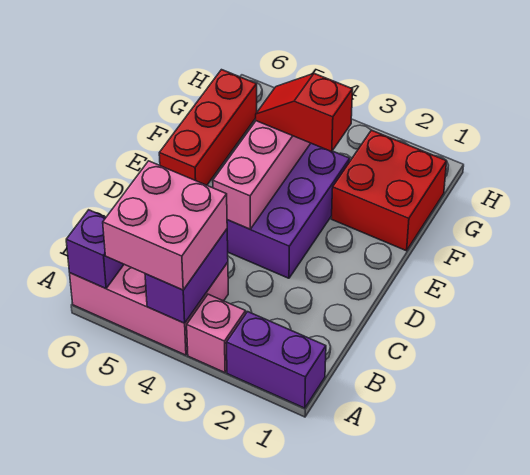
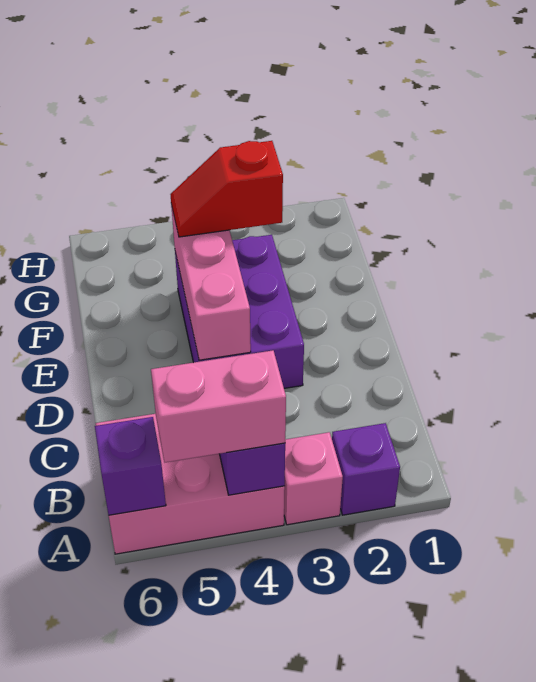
purple 1x2 brick [226,312,326,408] -> purple 1x1 brick [332,423,400,515]
pink 2x2 brick [103,161,227,290] -> pink 1x2 brick [151,350,286,462]
red 1x3 brick [159,70,257,185] -> none
red 2x2 brick [332,130,447,251] -> none

